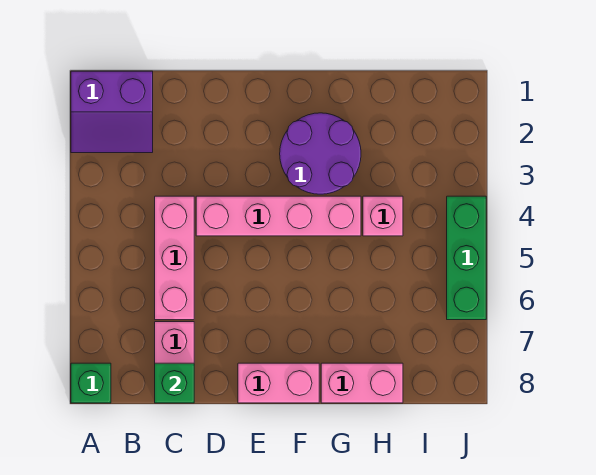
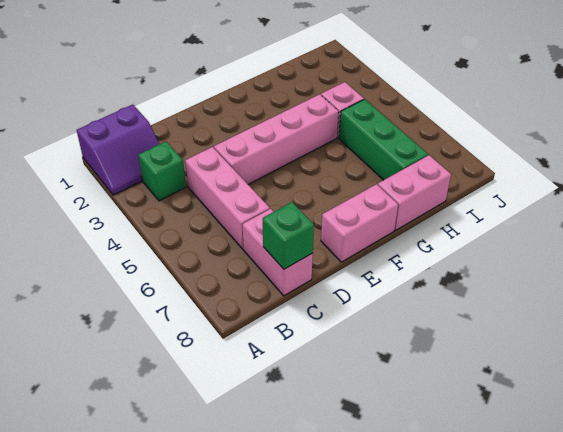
green 1x1 brick [71,363,111,403] -> green 1x1 brick moved to [138,142,186,201]
purple 2x2 round brick [280,113,361,194] -> none
green 1x3 brick [447,196,486,320] -> green 1x3 brick moved to [339,99,428,180]

